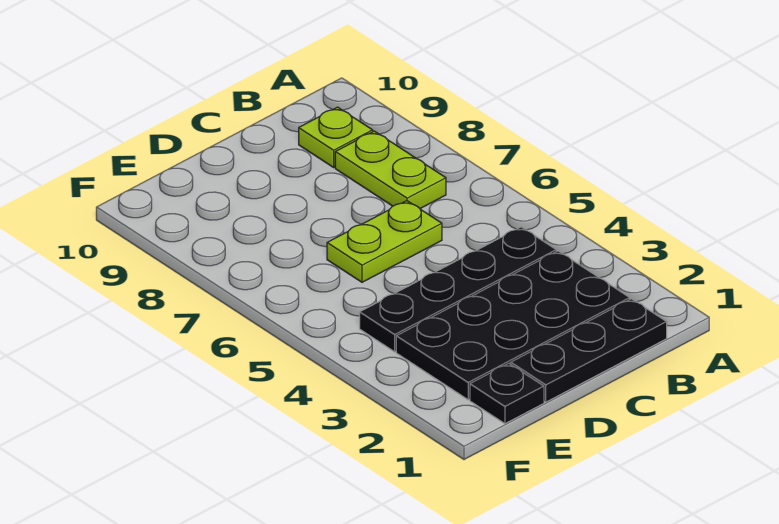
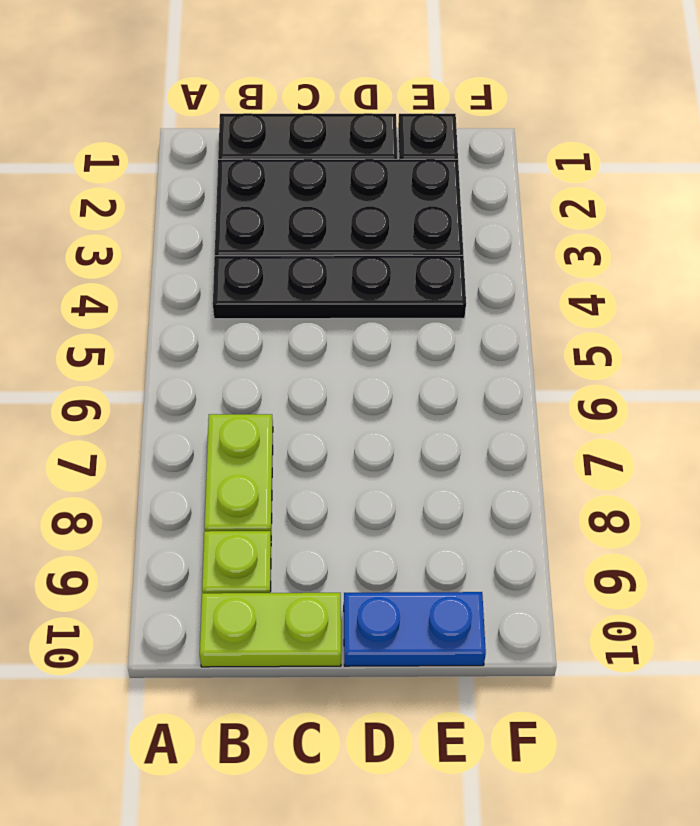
lime 1x2 plate [327,201,442,282] -> lime 1x2 plate moved to [200,593,341,667]
none -> blue 1x2 plate [344,592,486,666]

